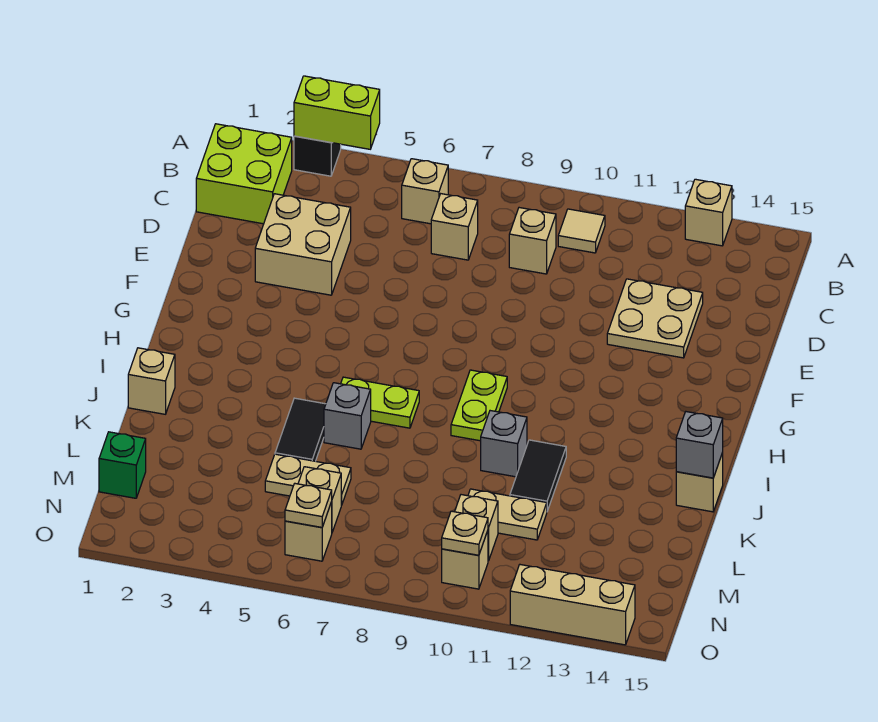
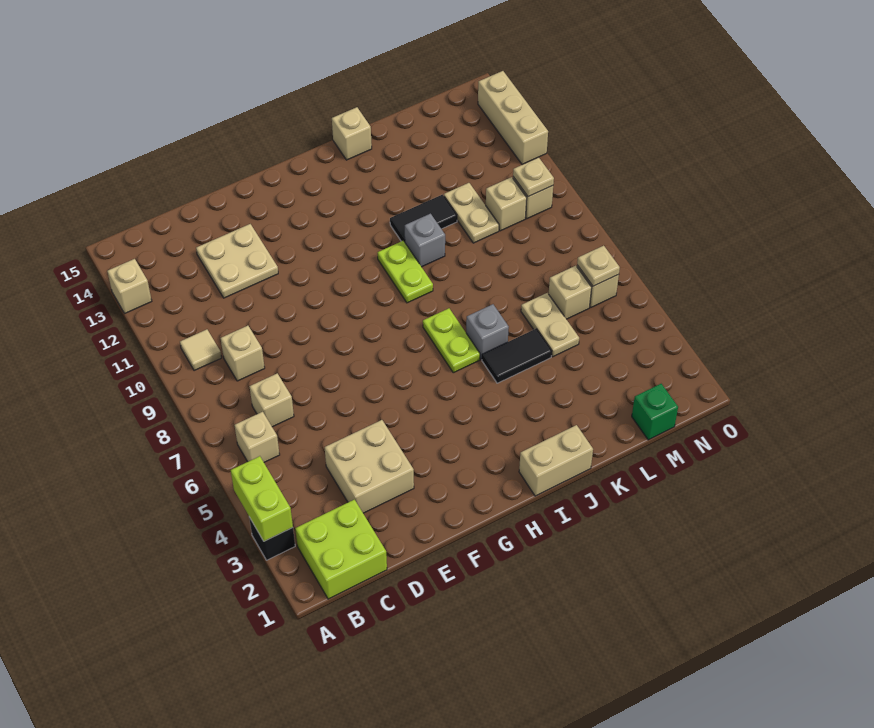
lime 1x2 plate [451,370,507,441] -> lime 1x2 plate turned to [378,241,433,303]
tan 1x1 brick [128,348,175,414] -> tan 1x2 brick [519,425,593,496]
grey 1x1 brick [676,412,723,478] -> none

